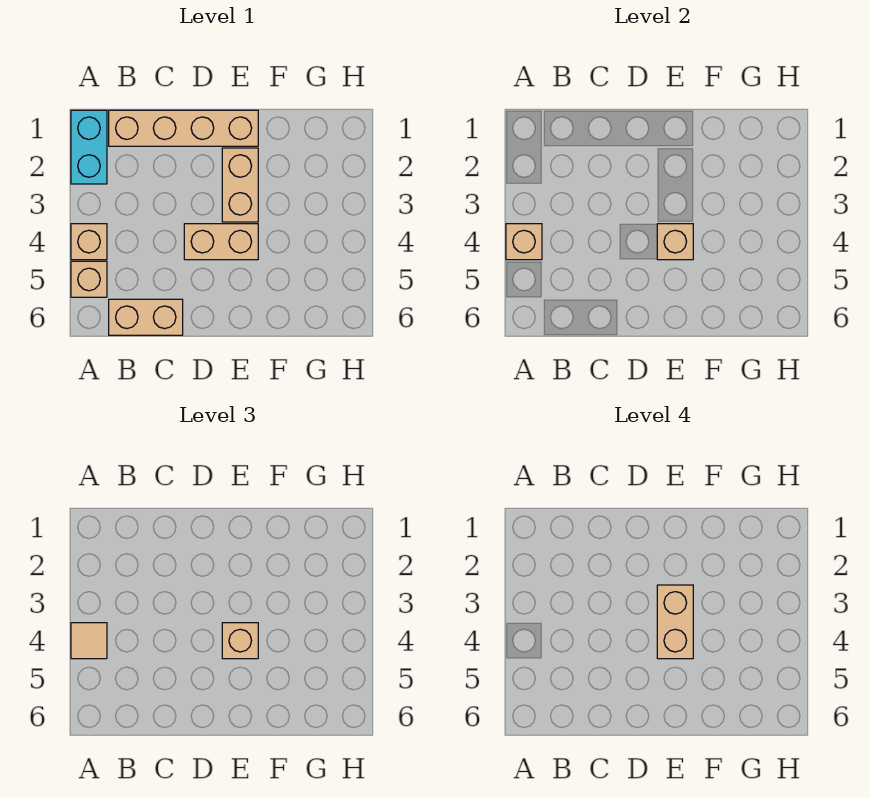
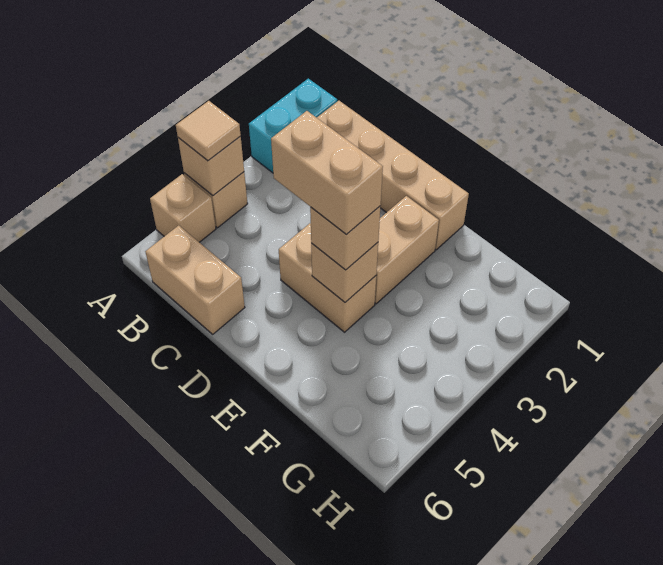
tan 1x2 brick [657,585,693,659] -> tan 1x2 brick turned to [271,111,383,234]

